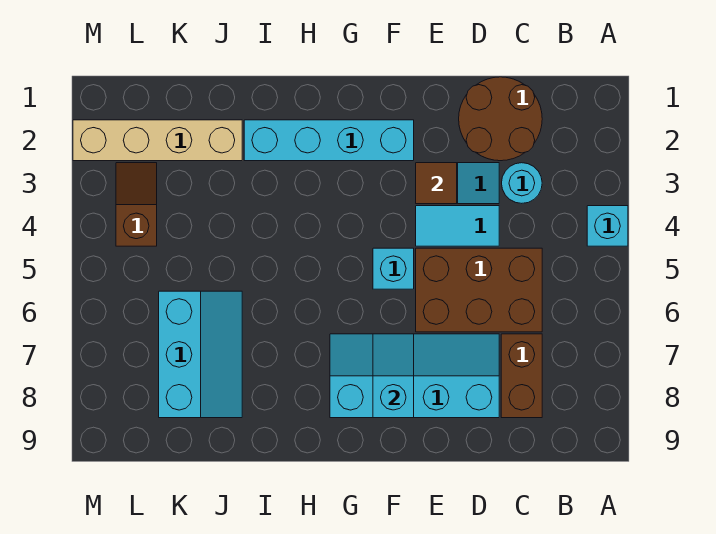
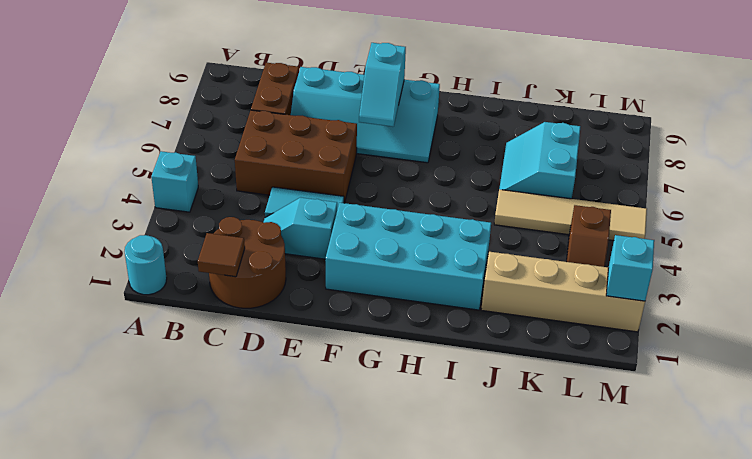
cyan 1x1 round brick [502,163,542,203] -> cyan 1x1 round brick moved to [125,235,167,295]
brown 1x1 tile [416,163,457,204] -> brown 1x1 tile moved to [198,233,245,277]
cyan 1x4 brick [244,120,414,161] -> cyan 2x4 brick [325,203,491,310]
cyan 1x1 brick [373,248,414,289] -> cyan 1x1 brick moved to [606,235,654,301]
none -> tan 1x4 tile [494,189,647,241]
cyan 2x3 slope [159,291,242,418] -> cyan 2x2 slope [499,122,580,199]

